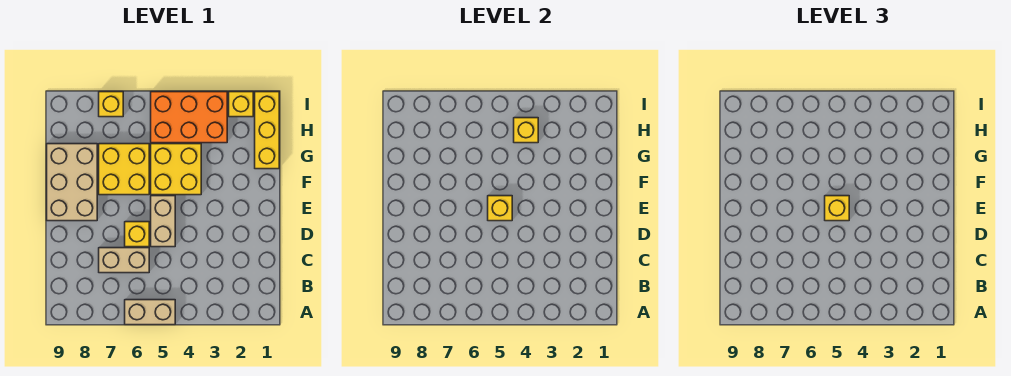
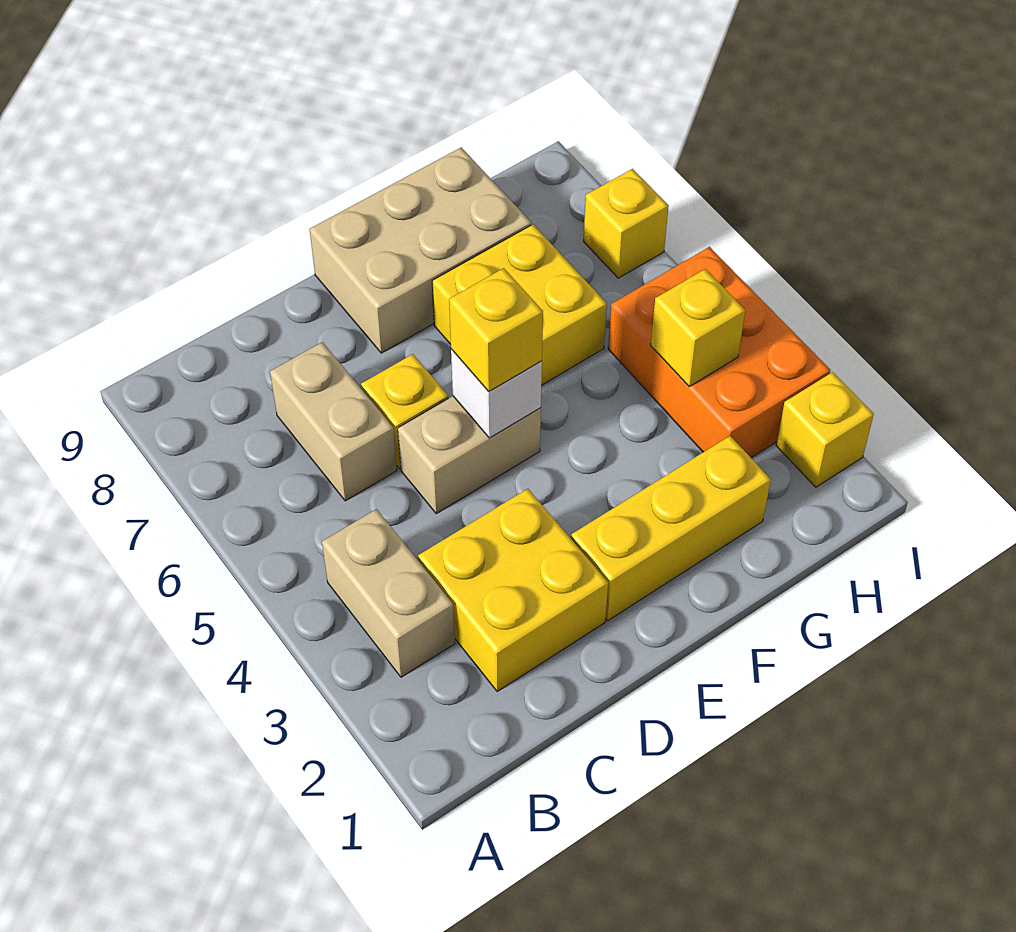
tan 1x2 brick [125,300,175,325] -> tan 1x2 brick moved to [322,509,455,677]
yellow 1x1 brick [488,196,512,221] -> white 1x1 brick [451,349,542,438]
yellow 2x2 brick [151,144,201,195] -> yellow 2x2 brick moved to [418,489,608,691]
yellow 1x3 brick [255,92,279,169] -> yellow 1x3 brick moved to [571,436,771,621]

